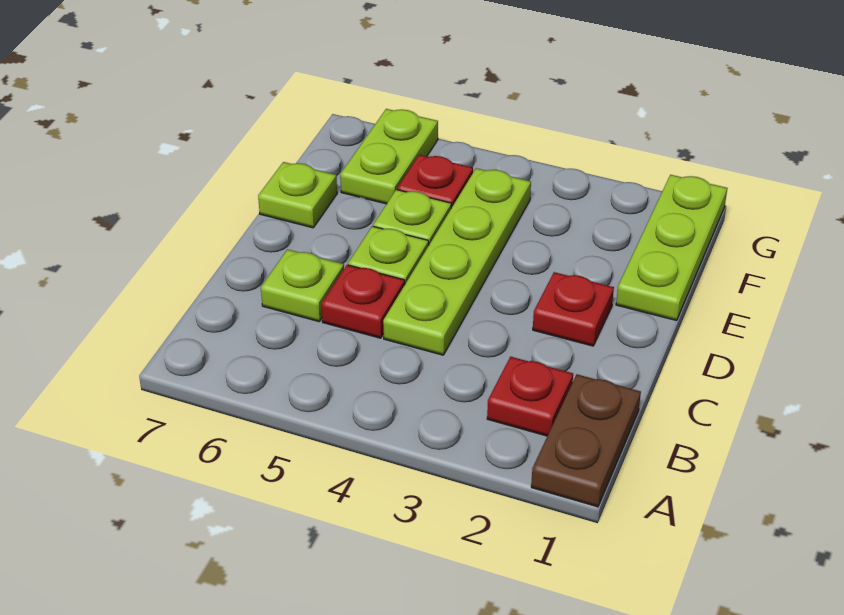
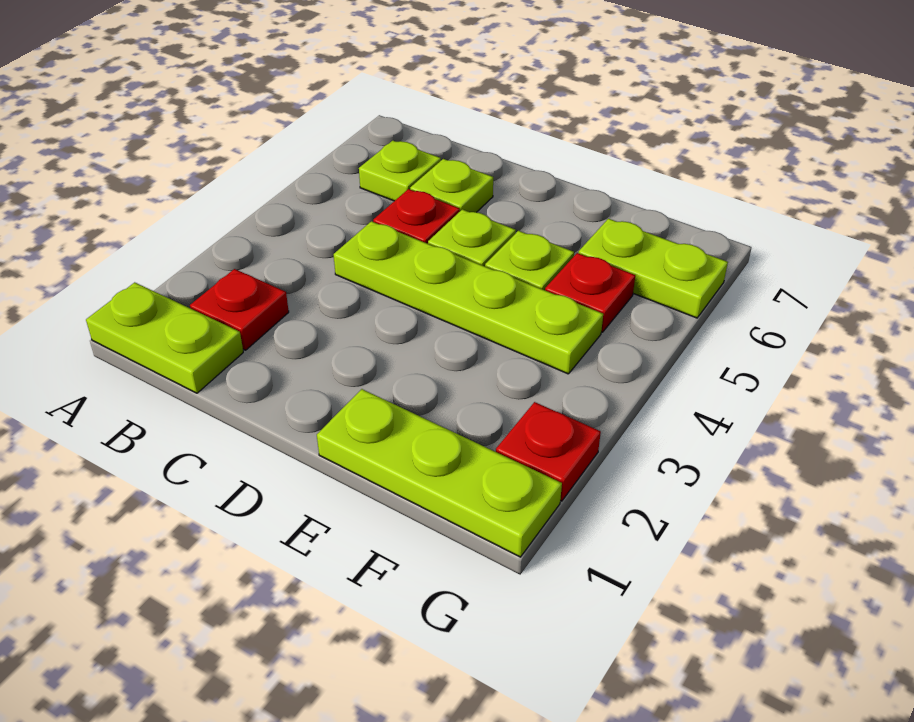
brown 1x2 plate [531,374,641,507] -> lime 1x2 plate [86,282,243,393]
red 1x1 plate [533,272,614,346] -> red 1x1 plate moved to [496,402,601,501]
lime 1x1 plate [258,162,337,228] -> lime 1x1 plate moved to [359,141,441,201]

